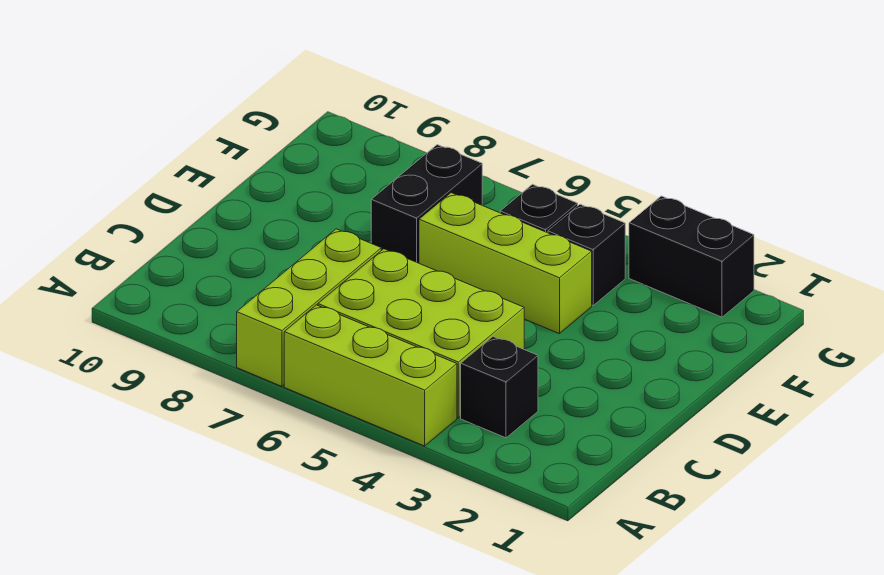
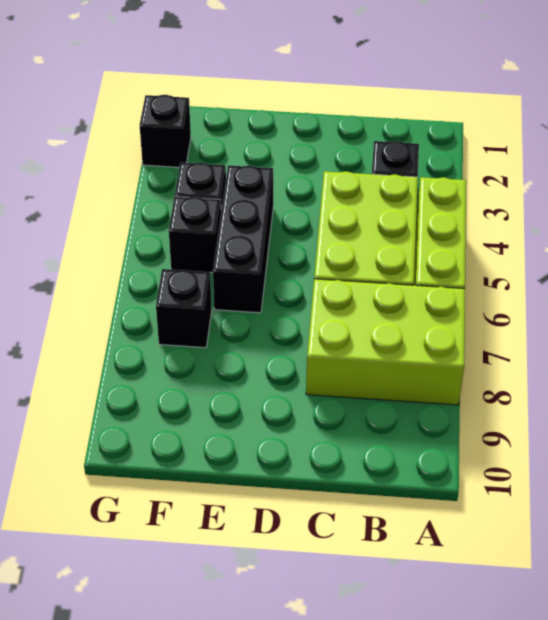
lime 1x3 brick [237,229,381,386] -> lime 2x3 brick [306,279,465,405]
lime 1x3 brick [419,193,592,334] -> black 1x3 brick [213,165,273,313]
black 1x2 brick [371,145,482,263] -> black 1x1 brick [156,269,212,348]
black 1x2 brick [629,196,754,317] -> black 1x1 brick [140,95,191,167]

